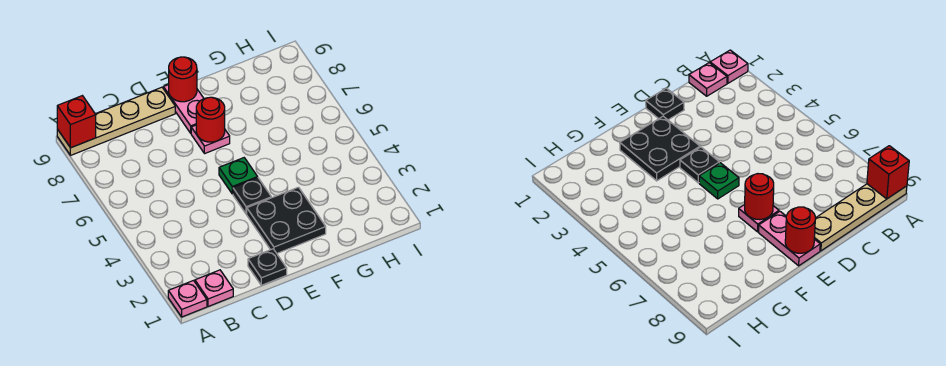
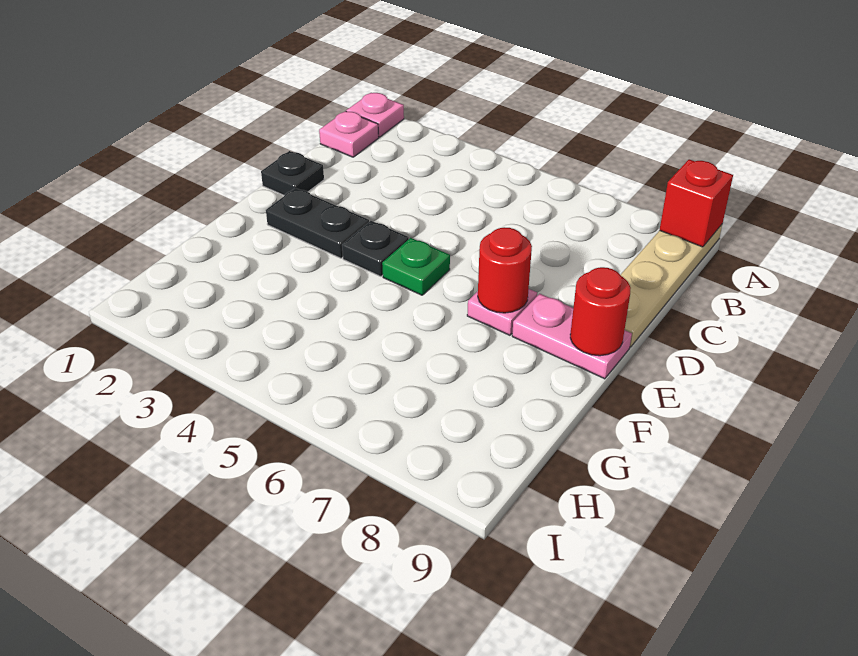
black 2x2 plate [247,187,326,253] -> black 1x2 plate [266,188,369,258]

